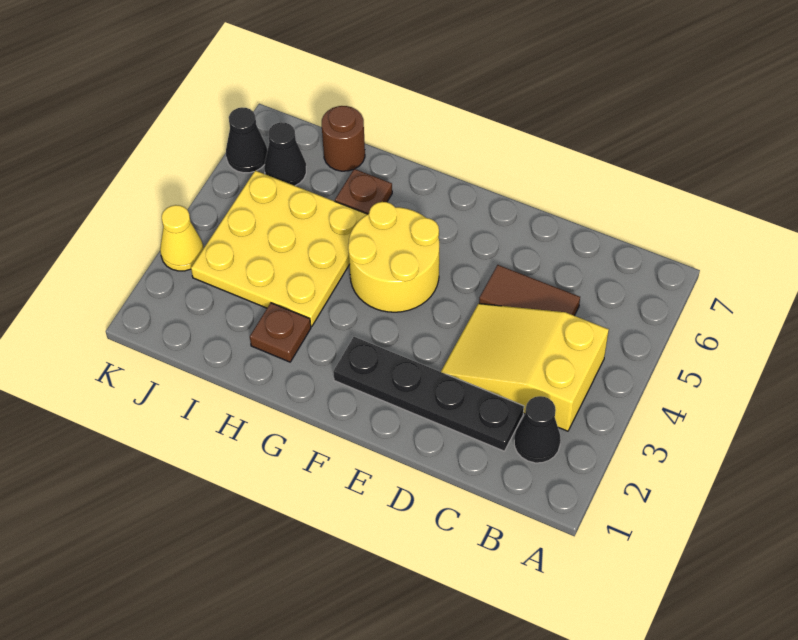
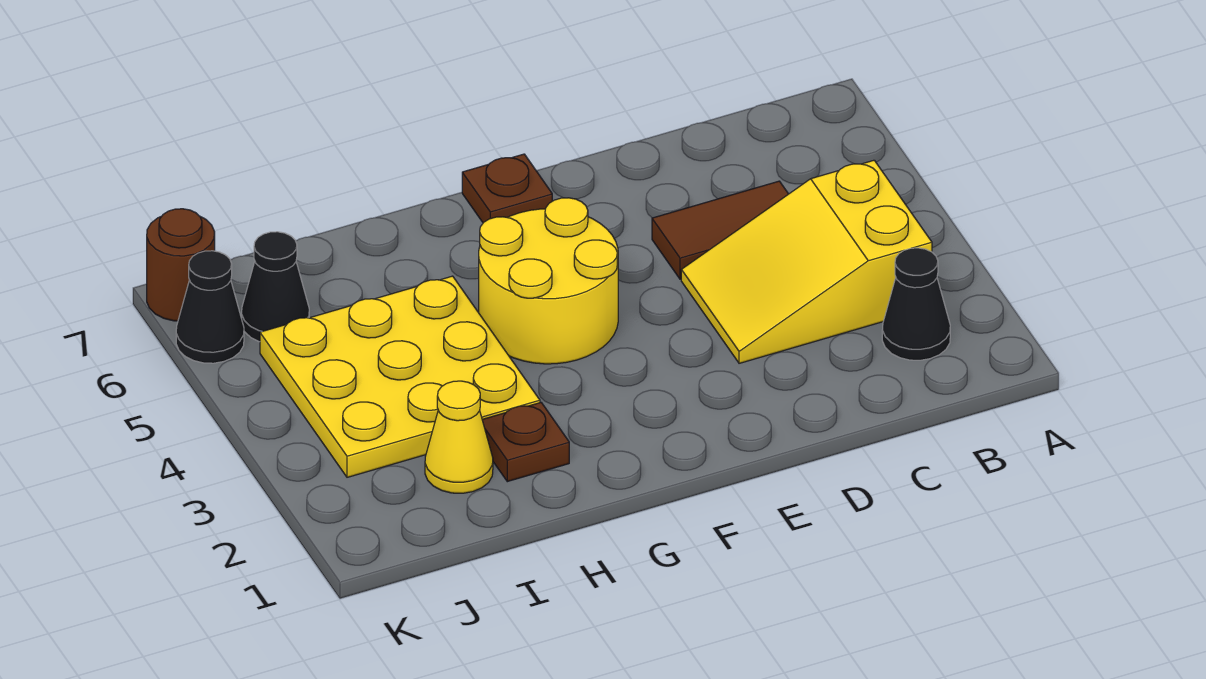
black 1x4 plate [333,337,524,451] -> none
brown 1x1 plate [335,169,392,214] -> brown 1x1 plate moved to [462,154,552,223]
brown 1x1 round brick [322,106,365,171] -> brown 1x1 round brick moved to [147,209,215,321]
yellow 1x1 cone [160,205,204,271] -> yellow 1x1 cone moved to [425,381,493,493]

